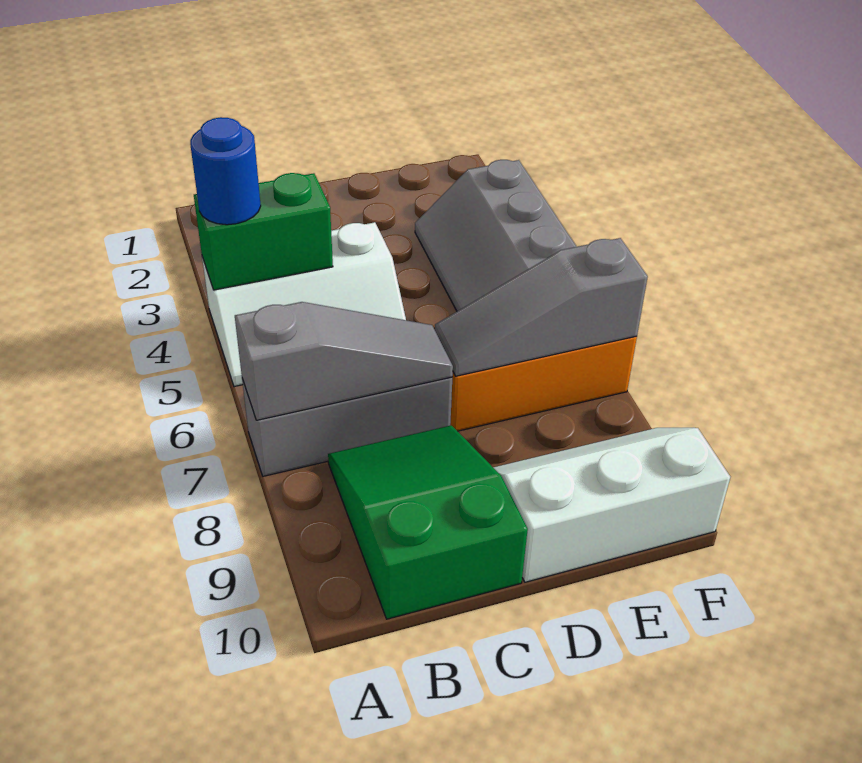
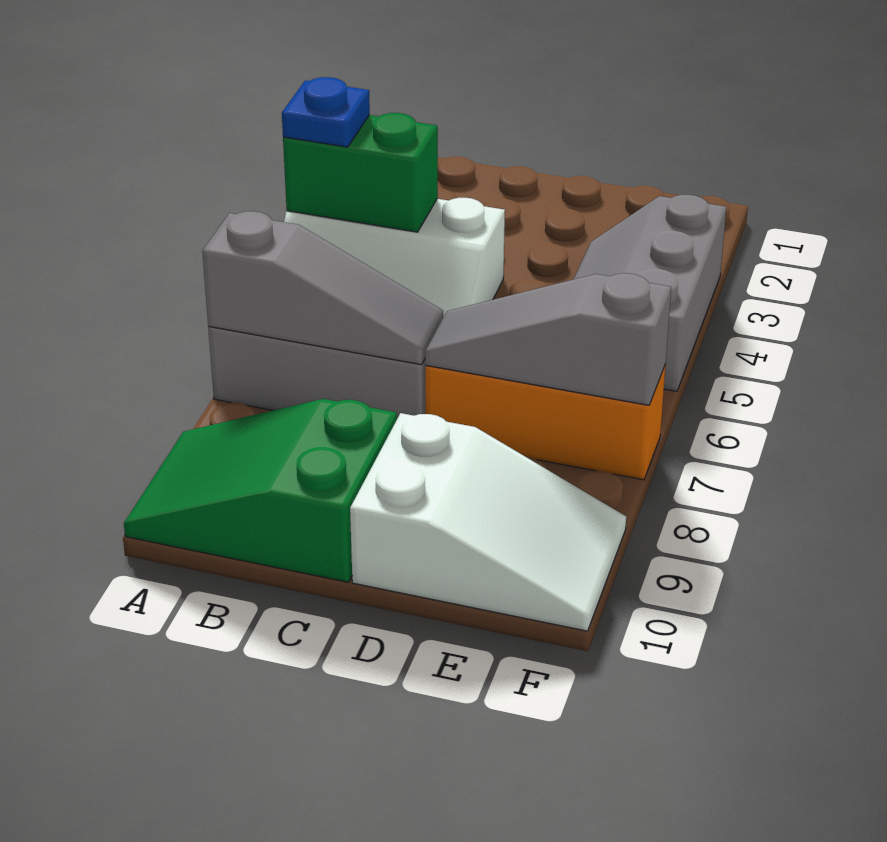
blue 1x1 round brick [190,117,261,225] -> blue 1x1 plate [282,77,370,147]
green 2x3 slope [328,425,528,619] -> green 2x3 slope turned to [124,399,397,582]
white 2x3 slope [493,428,730,582] -> white 2x3 slope turned to [350,413,626,631]

